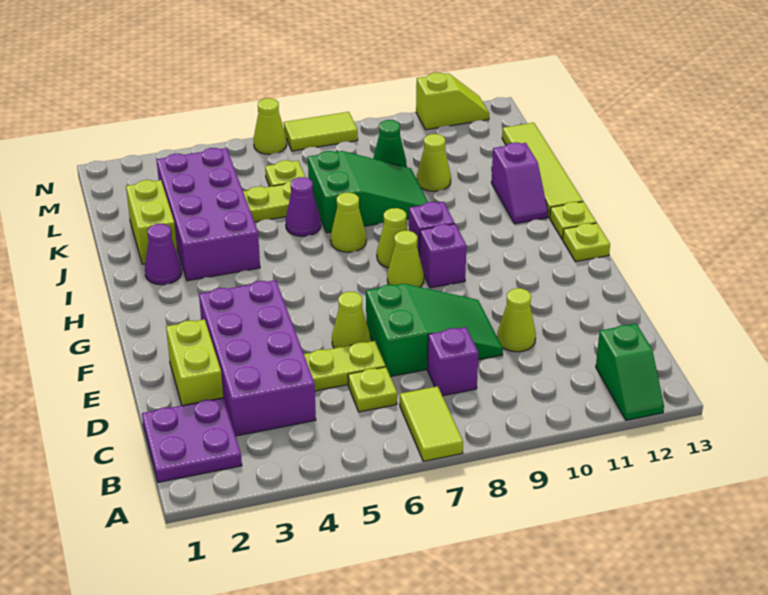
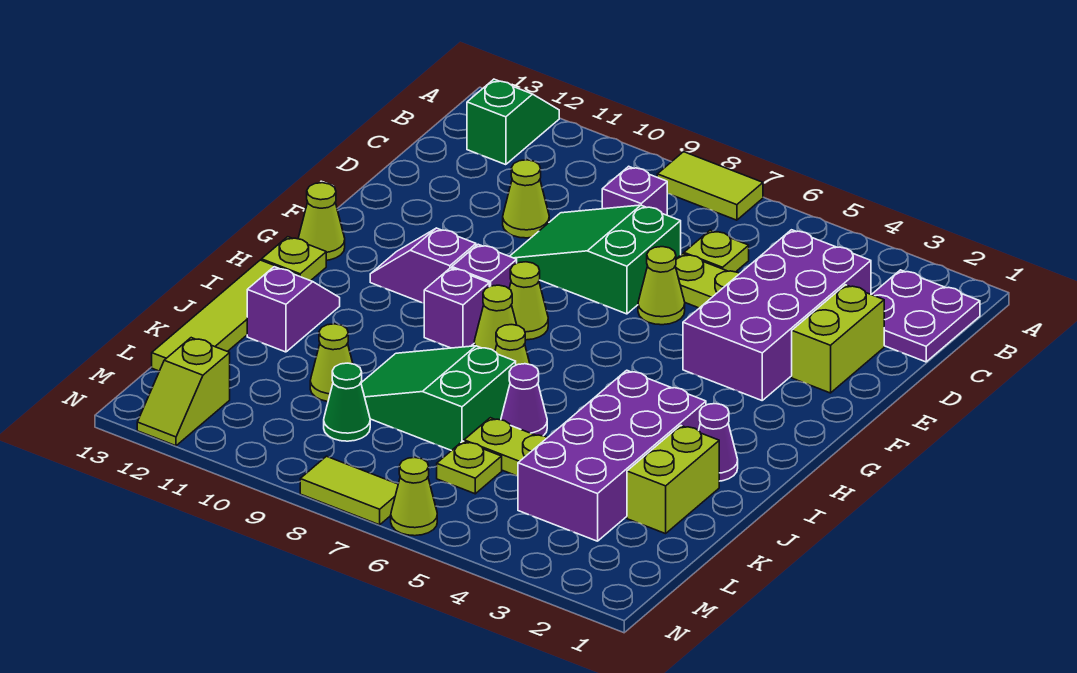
lime 1x2 tile [400,386,463,461] -> lime 1x2 tile turned to [657,152,763,220]
none -> purple 1x2 slope [370,228,476,303]
lime 1x1 plate [563,223,610,262] -> lime 1x1 cone [298,183,345,260]
lime 1x2 slope [416,73,489,130] -> lime 1x2 slope turned to [137,338,230,446]

